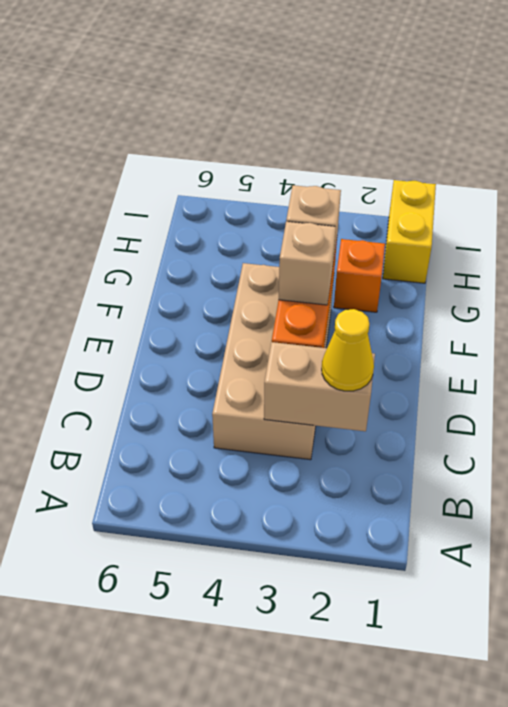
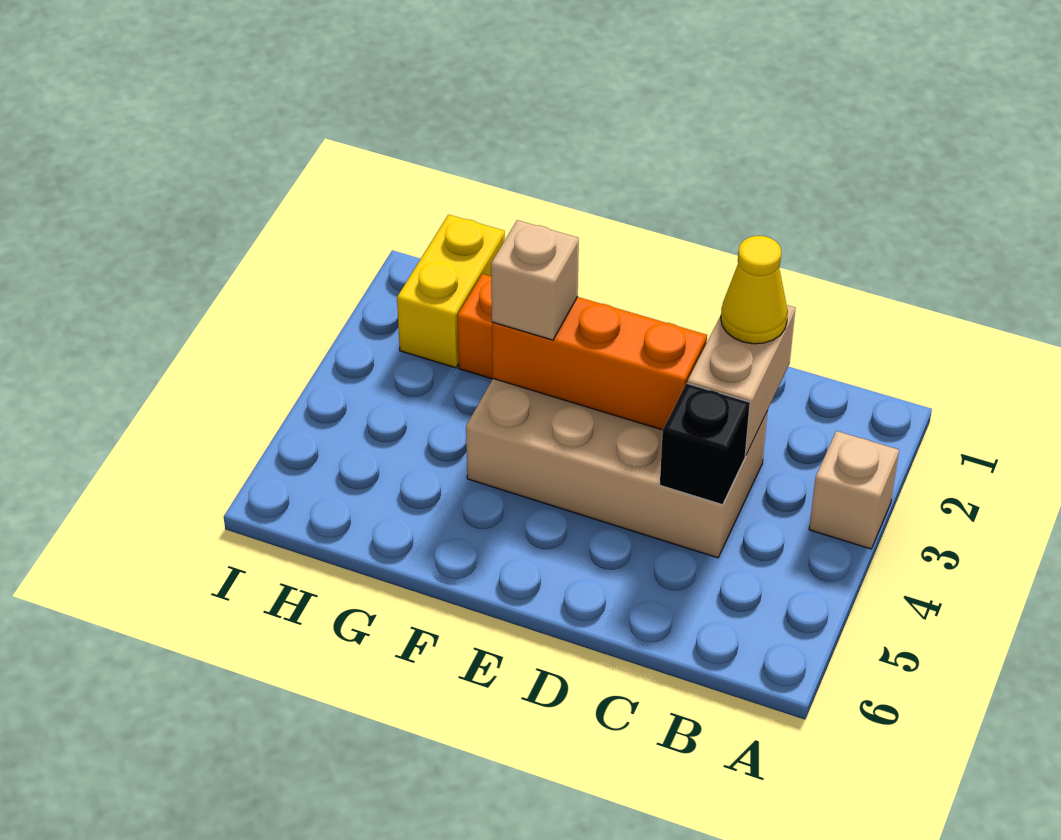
none -> black 1x1 brick [660,383,750,505]
tan 1x1 brick [279,222,336,305] -> tan 1x1 brick moved to [809,431,899,549]
yellow 1x2 brick [383,180,436,283] -> yellow 1x2 brick turned to [397,215,505,368]

